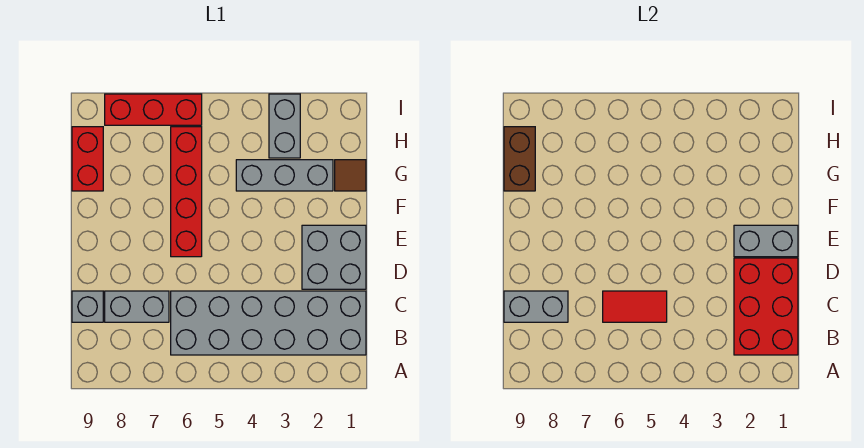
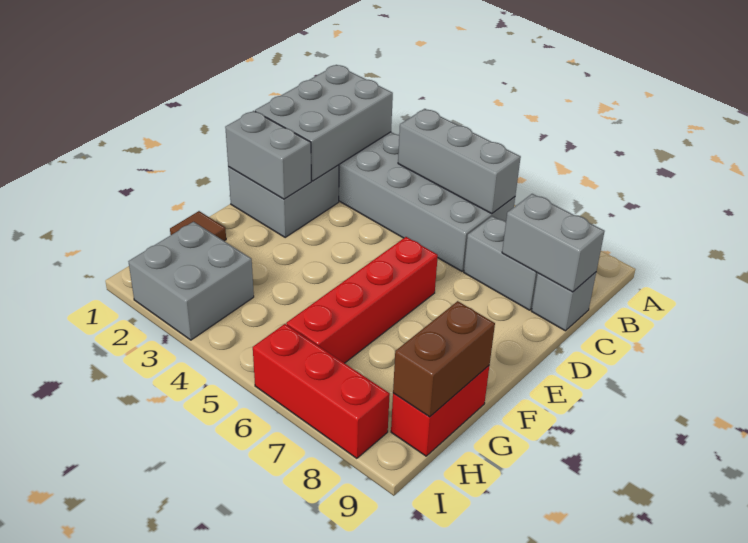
red 2x3 brick [734,258,798,355] -> grey 2x3 brick [255,65,393,181]
red 1x2 tile [603,291,667,322] -> none
grey 1x3 brick [236,160,333,191] -> grey 1x3 brick moved to [398,109,521,214]
grey 1x2 brick [269,94,300,158] -> grey 2x2 brick [128,222,254,340]

